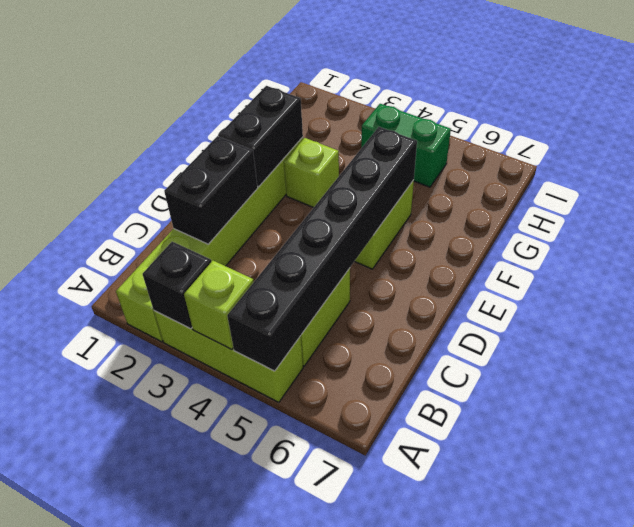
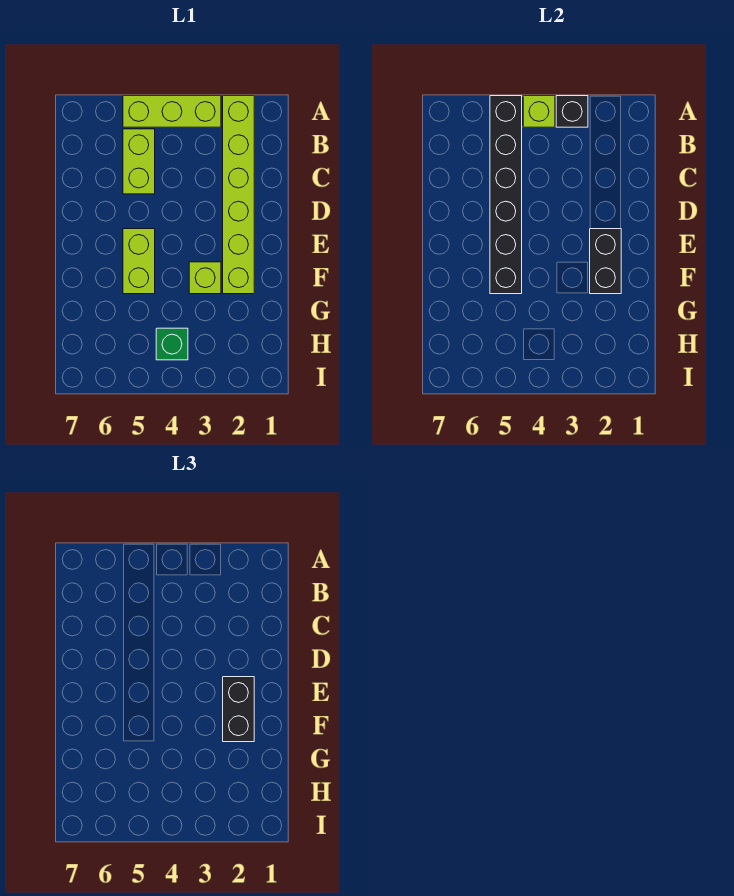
black 1x2 brick [164,136,258,244] -> black 1x2 brick moved to [223,677,254,742]
green 1x2 brick [361,104,451,187] -> green 1x1 brick [156,328,188,360]

